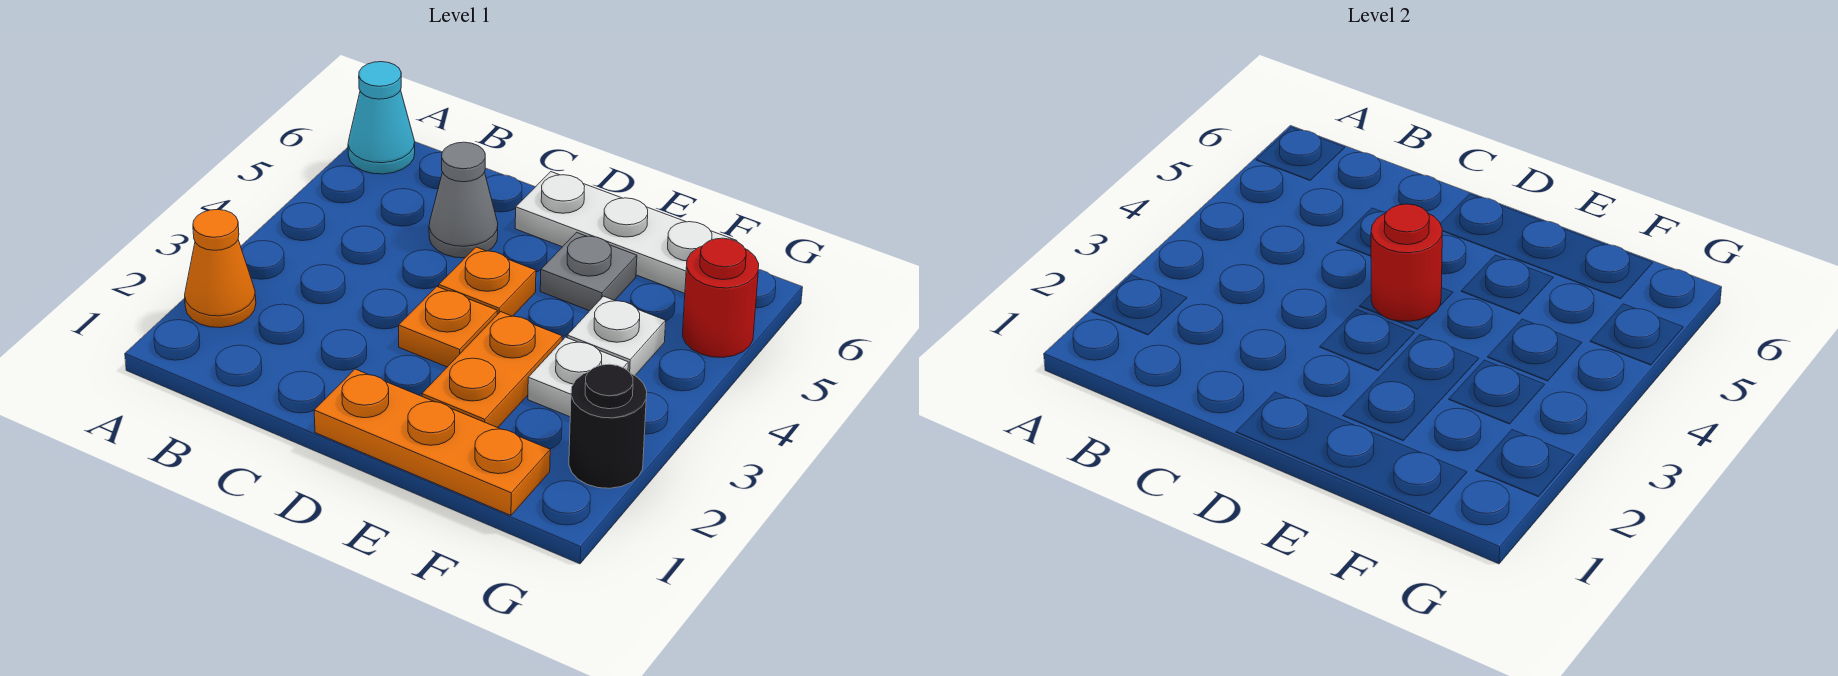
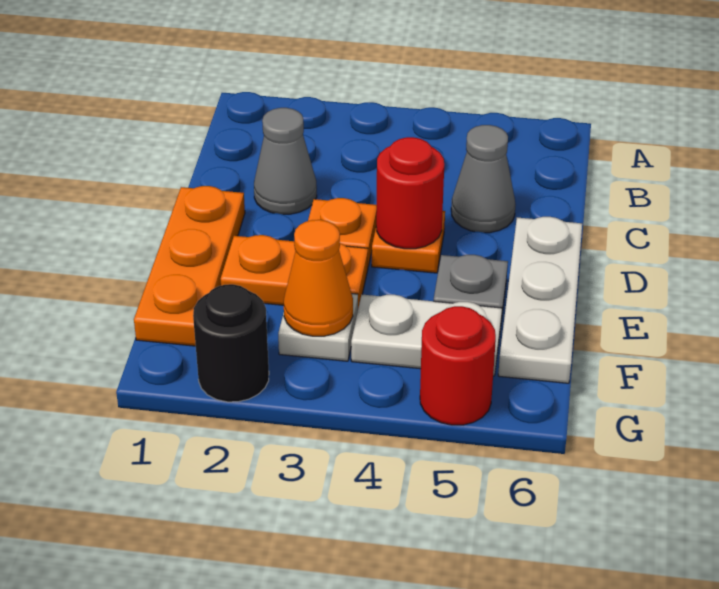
orange 1x1 cone [185,209,256,328] -> orange 1x1 cone moved to [284,220,353,336]
cyan 1x1 cone [348,62,415,174] -> none
none -> grey 1x1 cone [254,108,317,214]
white 1x1 plate [567,296,666,376] -> white 1x2 plate [351,295,502,376]

